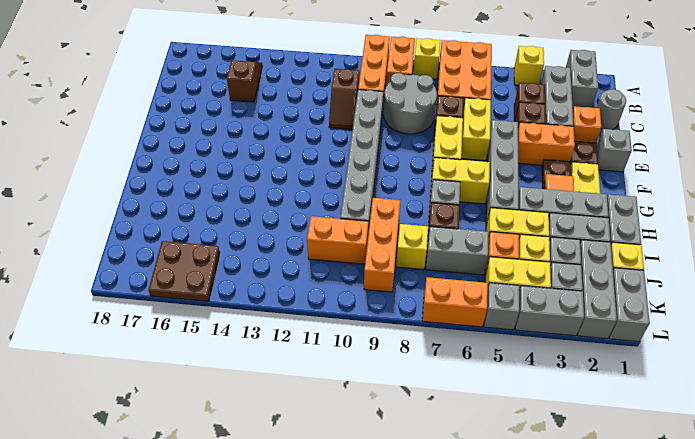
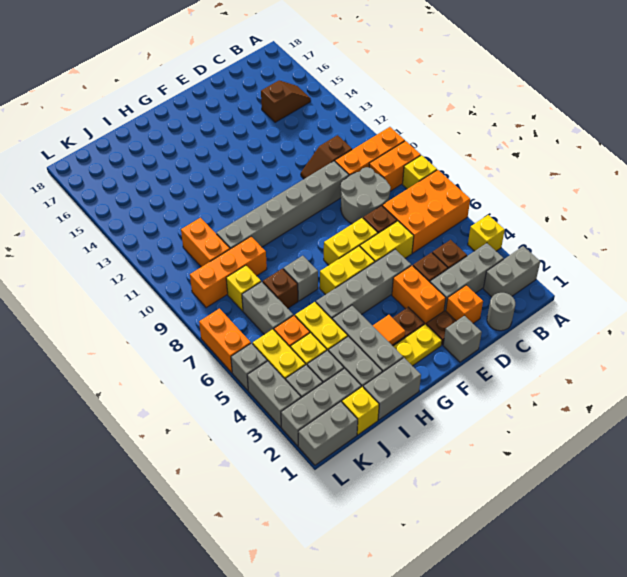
yellow 1x2 brick [430,158,490,204] -> yellow 1x2 brick turned to [320,246,375,295]
brown 2x2 plate [148,241,220,301] -> none

